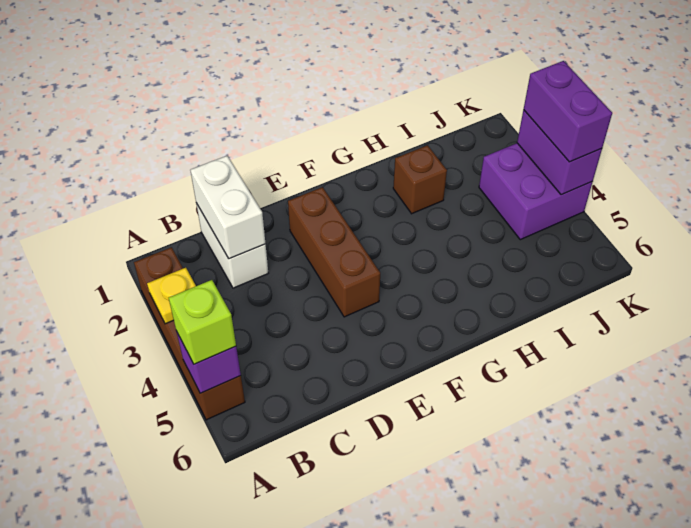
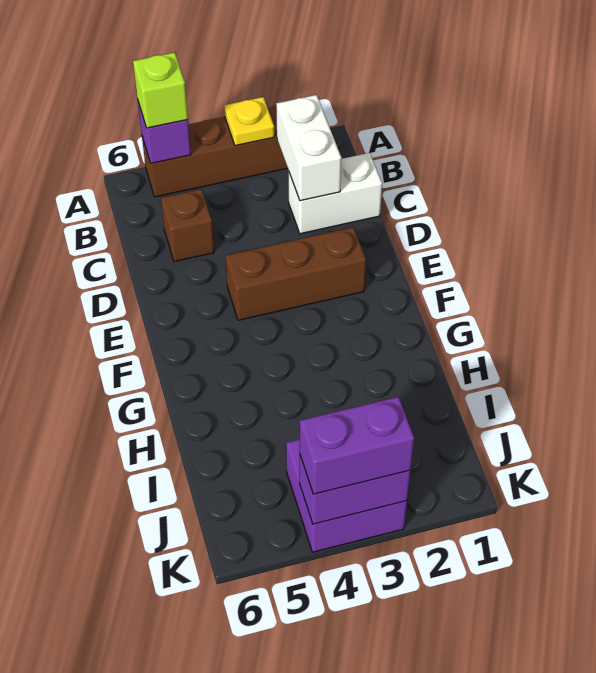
white 1x2 brick [191,156,266,259] -> white 1x2 brick turned to [276,95,341,201]
brown 1x1 brick [393,145,447,214] -> brown 1x1 brick moved to [161,189,214,262]

